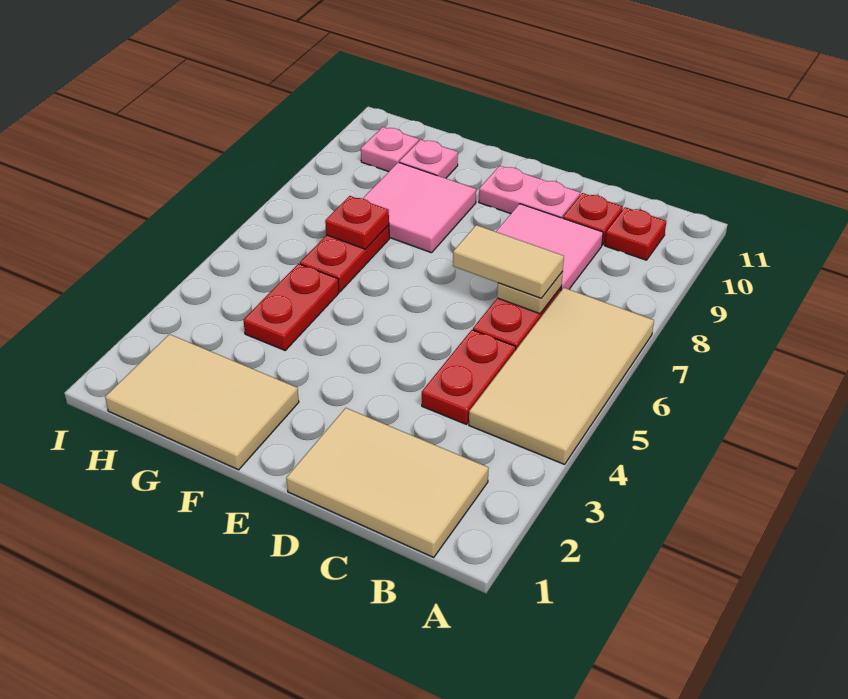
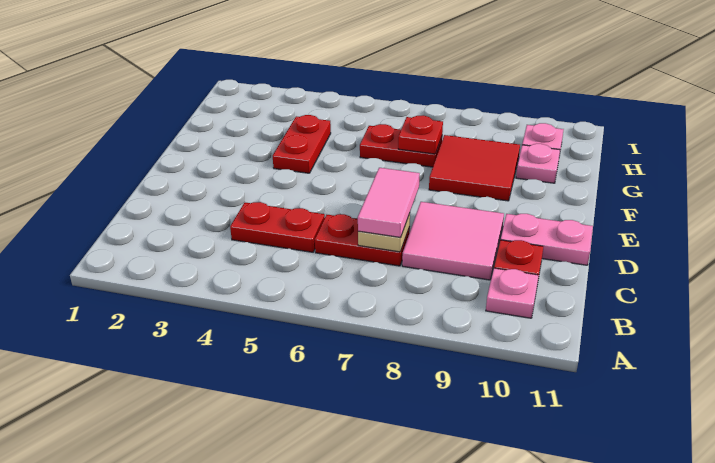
tan 2x4 tile [469,288,654,464] -> none
tan 2x3 tile [286,408,489,557] -> none
red 1x1 plate [605,207,666,260] -> pink 1x1 plate [486,268,539,318]
tan 1x2 tile [453,225,564,298] -> pink 1x2 tile [358,168,420,237]
pink 1x2 plate [479,166,580,218] -> pink 1x2 plate turned to [500,214,593,265]
tan 2x3 tile [105,334,299,470] -> none
pink 2x2 tile [363,162,476,253] -> red 2x2 tile [429,135,520,201]
red 1x2 plate [243,264,339,350] -> red 1x2 plate turned to [273,115,331,173]

